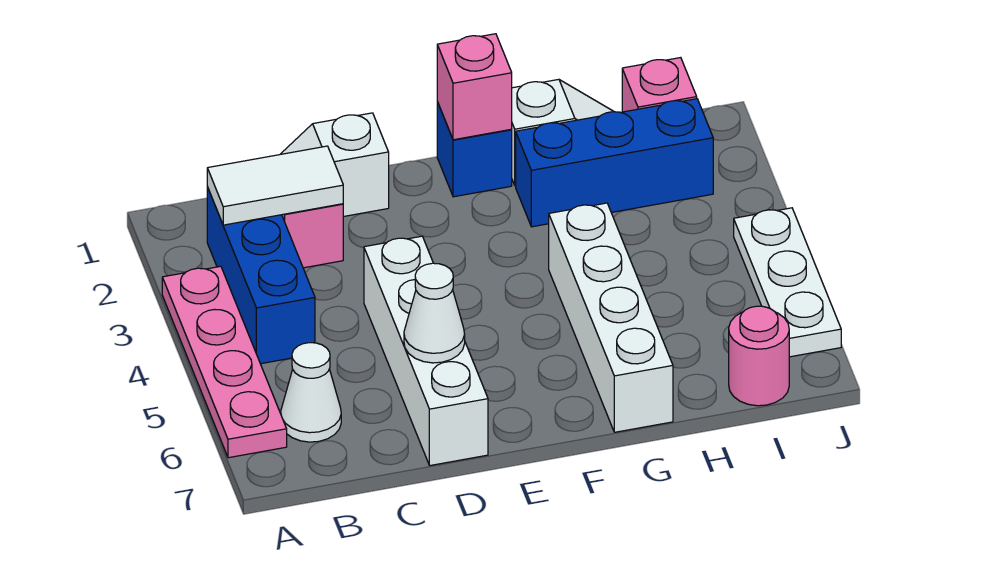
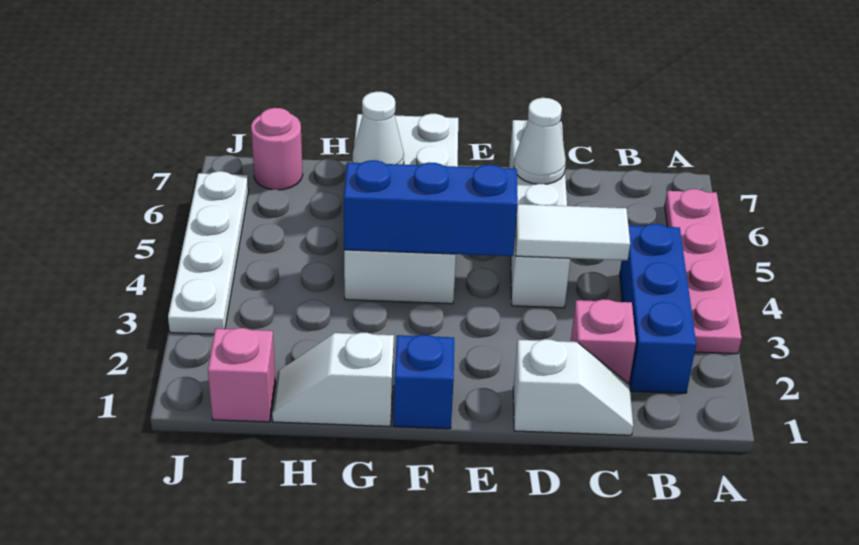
white 1x2 tile [207,146,343,225] -> white 1x2 tile moved to [515,204,630,260]
white 1x1 cone [281,343,341,442] -> white 1x1 cone moved to [353,92,404,165]
pink 1x1 brick [437,34,512,140] -> none
blue 1x3 brick [516,99,713,227] -> blue 1x3 brick moved to [344,160,518,256]
white 1x4 brick [549,203,673,432] -> white 2x4 brick [344,114,458,304]
white 1x3 plate [734,208,841,357] -> white 1x4 plate [168,171,249,334]

